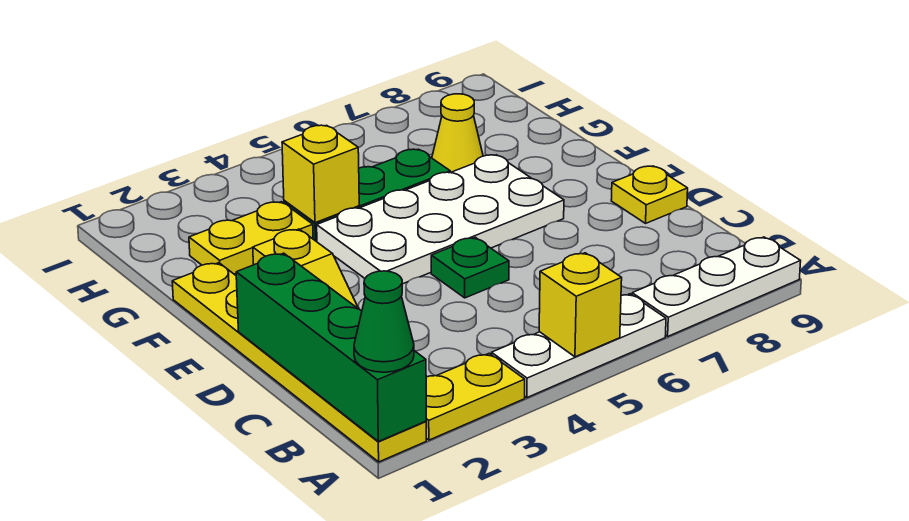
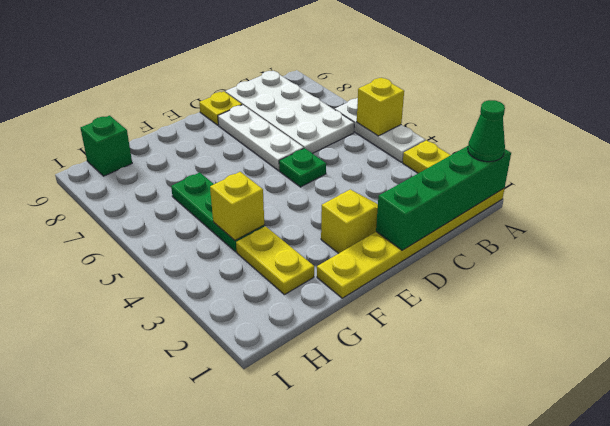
white 1x3 plate [632,237,801,336] -> white 1x3 plate moved to [218,105,304,170]
white 2x4 plate [317,155,564,284] -> white 2x4 plate moved to [225,71,354,154]
yellow 1x1 cone [432,94,483,173] -> none
none -> green 1x1 brick [81,116,132,176]

